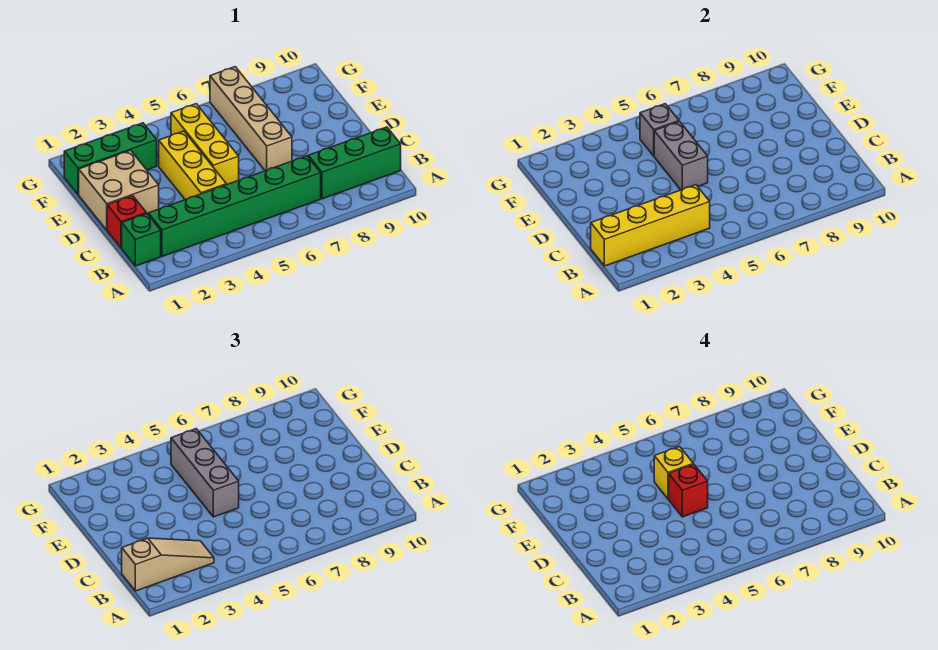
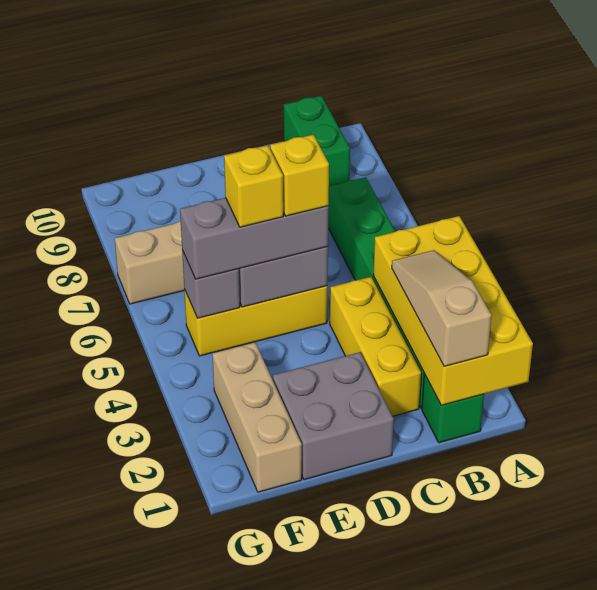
yellow 1x4 brick [591,185,710,266] -> yellow 2x4 brick [373,216,533,405]
green 1x3 brick [308,127,401,199] -> green 1x2 brick [284,96,350,186]
red 1x1 brick [107,196,146,248] -> none
yellow 1x3 brick [159,131,226,200] -> yellow 1x3 brick turned to [330,277,421,416]
tan 2x2 brick [79,150,159,230] -> grey 2x2 brick [273,352,394,480]
red 1x1 brick [669,464,708,517] -> yellow 1x1 brick [270,135,329,216]
green 1x3 brick [64,123,157,195] -> tan 1x3 brick [212,342,302,492]

